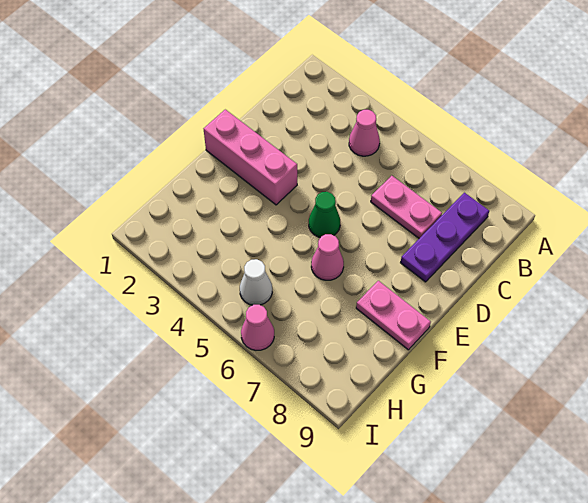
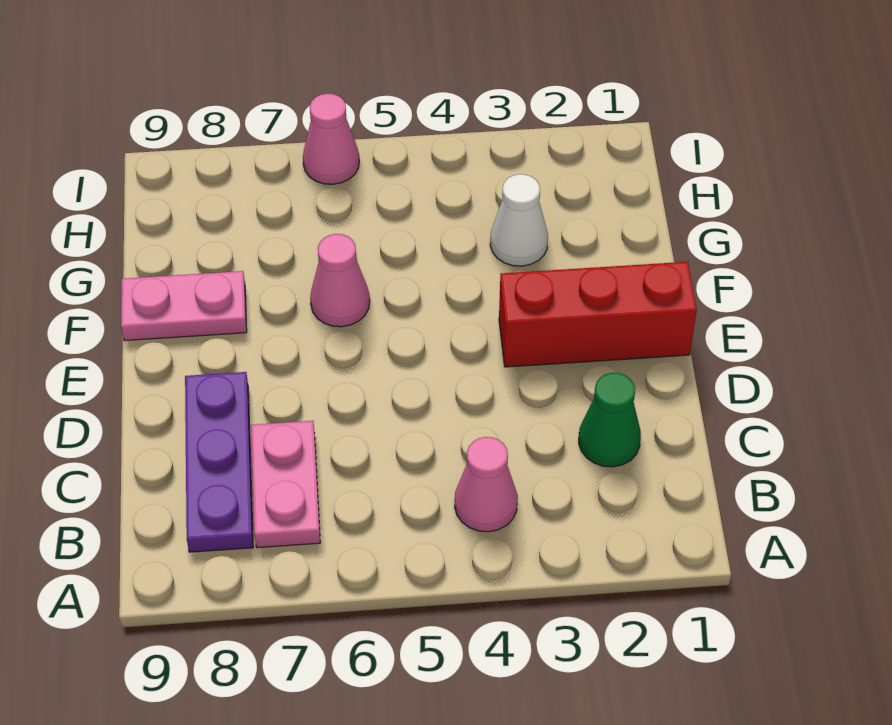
pink 1x2 plate [371,176,442,238] -> pink 1x2 plate turned to [251,421,320,548]
pink 1x3 brick [204,109,297,205] -> red 1x3 brick [499,262,697,367]
green 1x1 cone [309,192,340,237] -> green 1x1 cone moved to [579,373,641,467]
white 1x1 cone [240,259,272,305] -> white 1x1 cone moved to [490,174,548,266]

